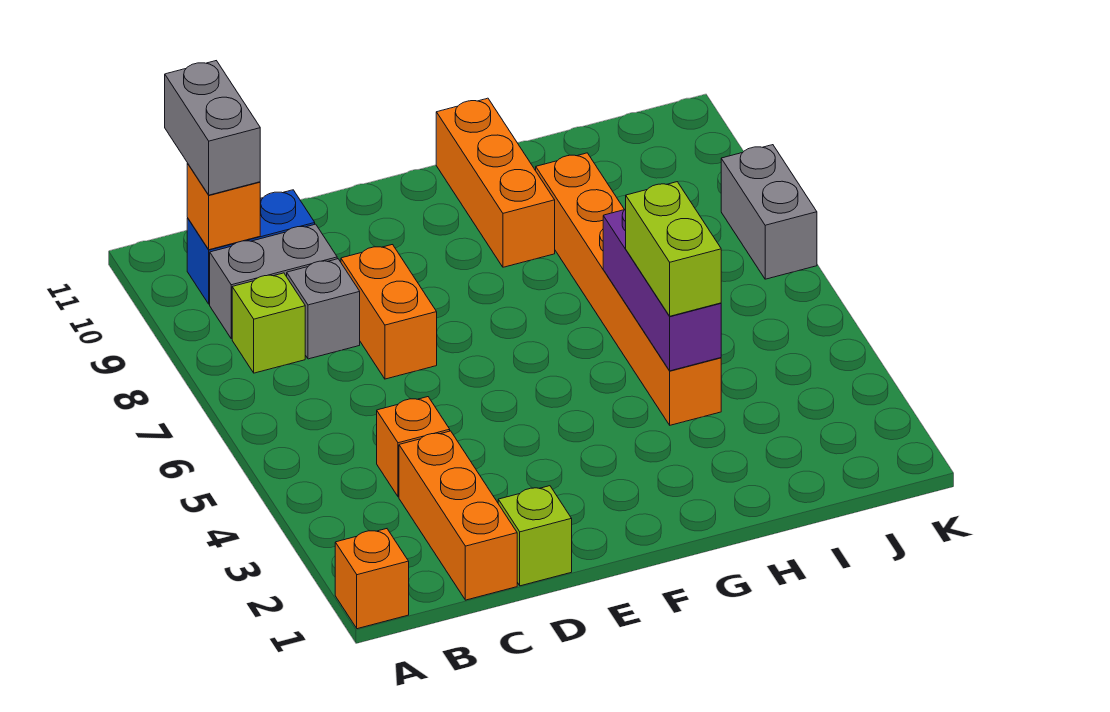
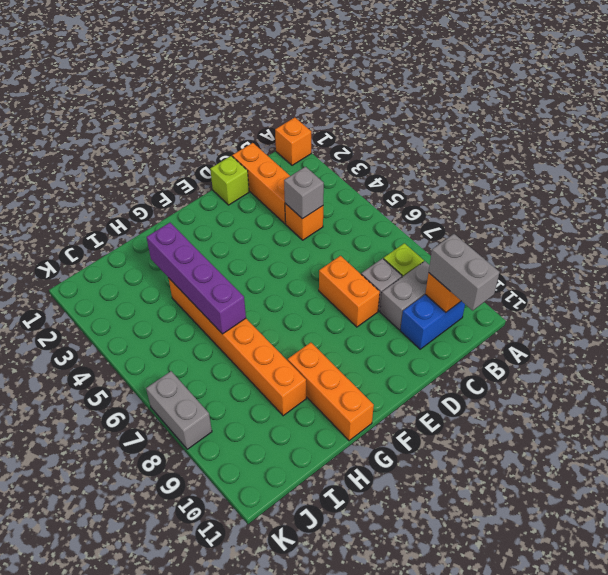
none -> grey 1x1 brick [284,167,324,219]
purple 1x3 brick [603,209,721,371] -> purple 1x4 brick [146,223,246,334]
lime 1x2 brick [626,182,721,316] -> none

